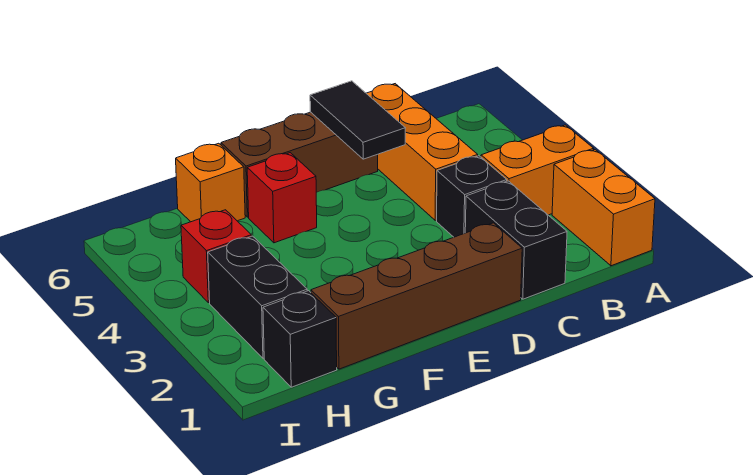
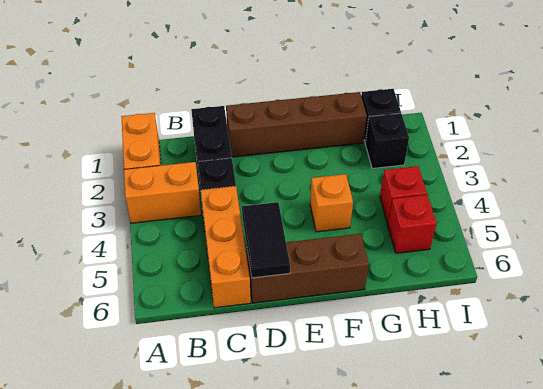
red 1x1 brick [247,153,317,243] -> red 1x1 brick moved to [388,195,436,253]
orange 1x1 brick [176,143,245,222] -> orange 1x1 brick moved to [310,174,353,232]
black 1x2 brick [208,236,307,358] -> black 1x1 brick [365,113,409,169]

